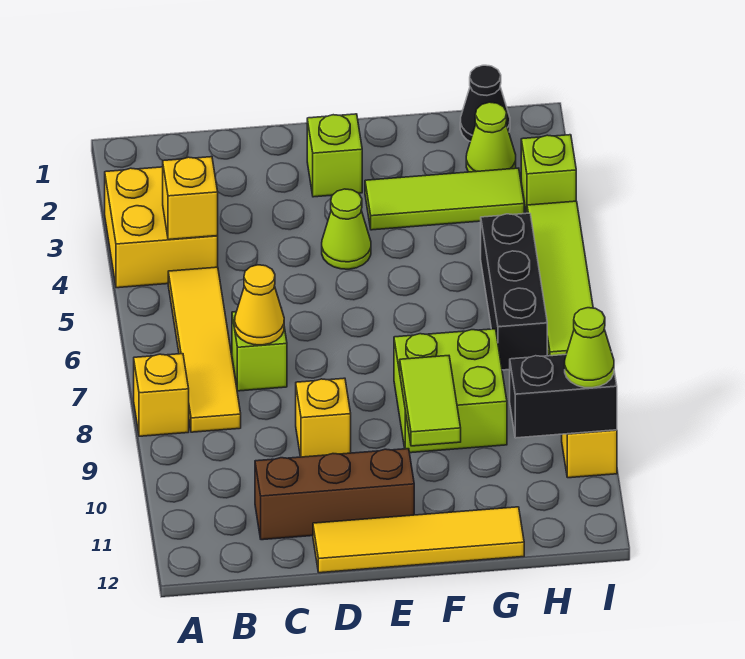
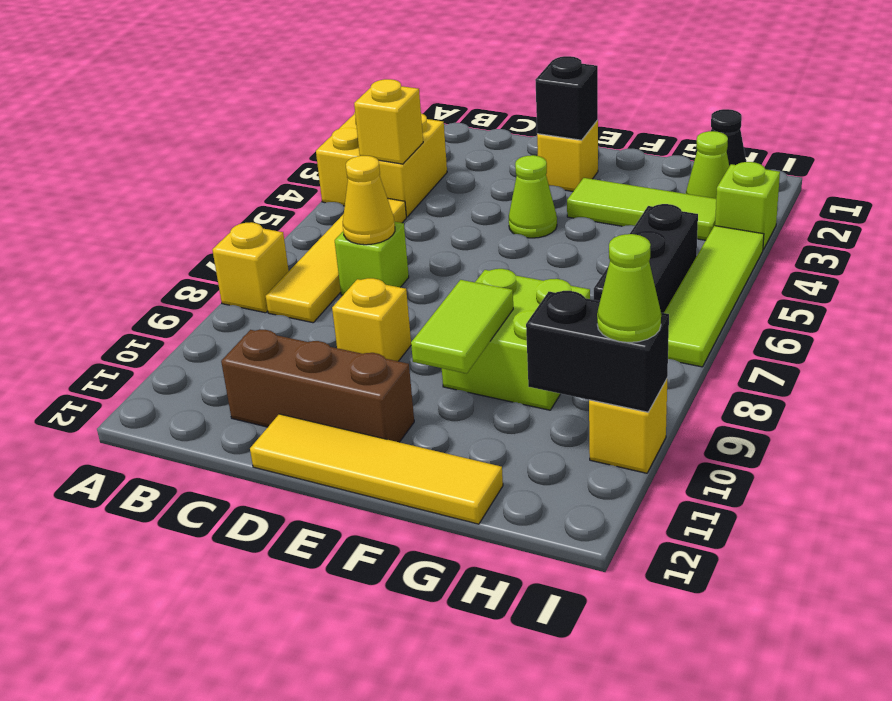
lime 1x1 brick [307,114,362,197] -> yellow 1x1 brick [537,120,598,191]
none -> black 1x1 brick [535,56,598,140]

